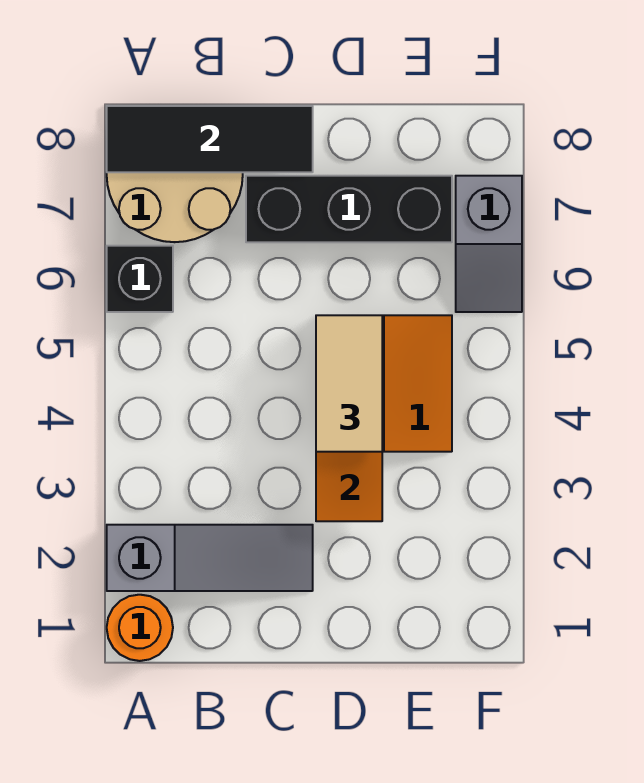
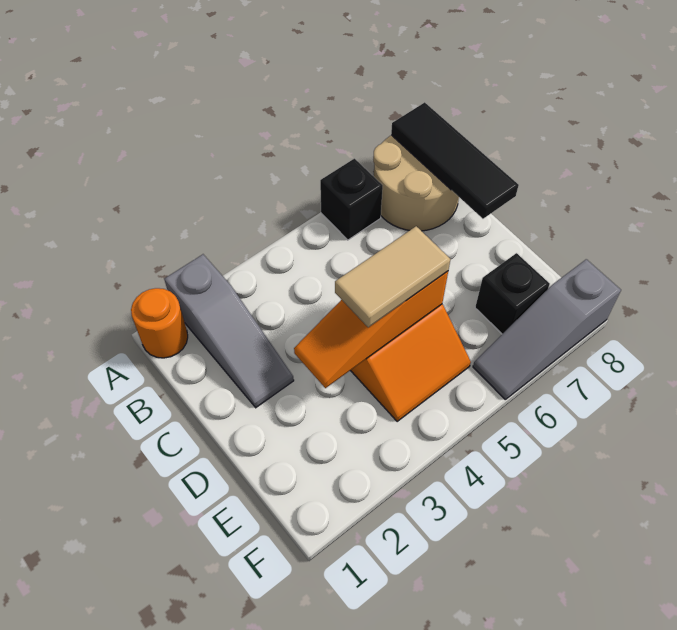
black 1x3 brick [246,176,452,242] -> black 1x1 brick [475,253,550,334]
grey 1x2 slope [456,176,522,312] -> grey 1x3 slope [473,259,621,399]

